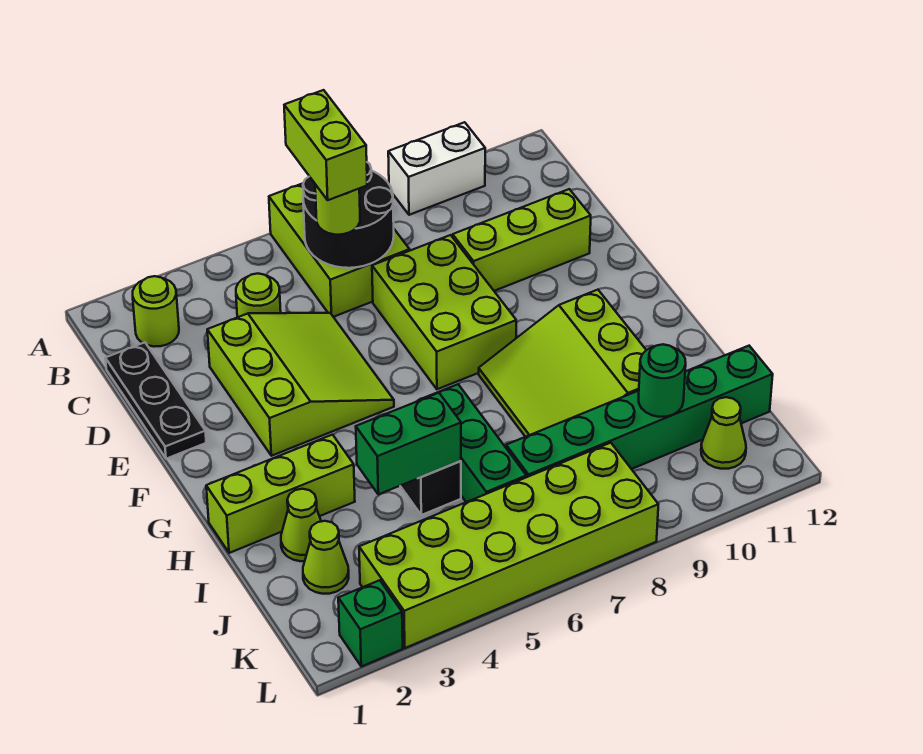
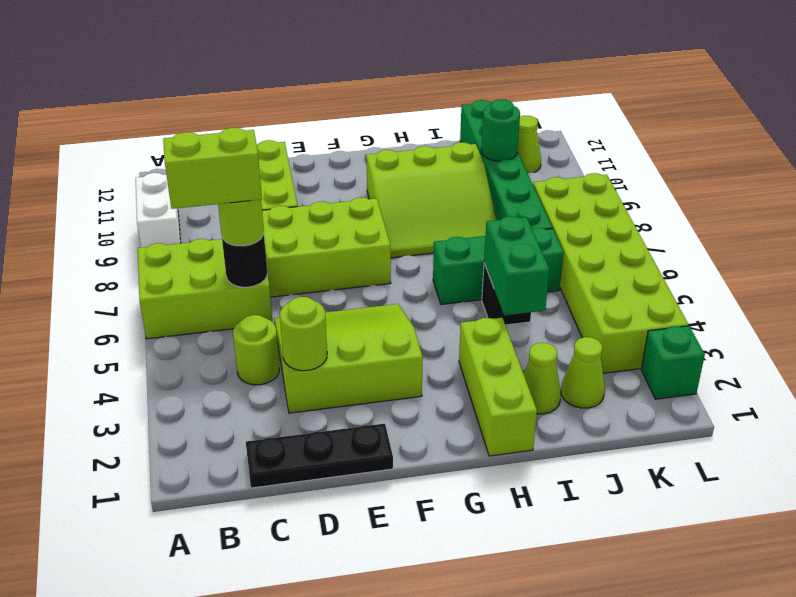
lime 1x1 round brick [133,276,179,347] -> lime 1x1 round brick moved to [280,297,327,371]
black 2x2 round brick [303,162,394,268] -> black 1x1 round brick [222,234,267,287]

